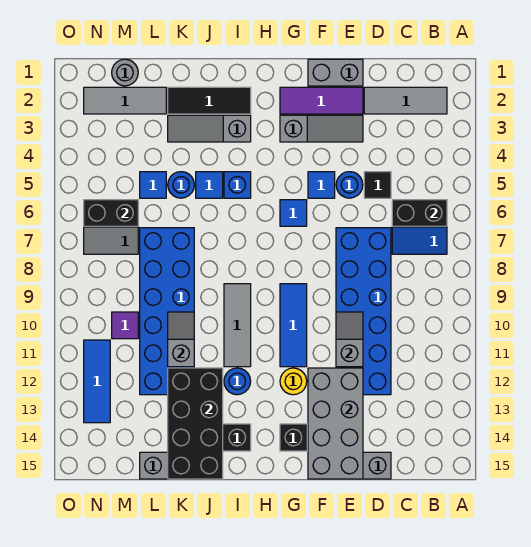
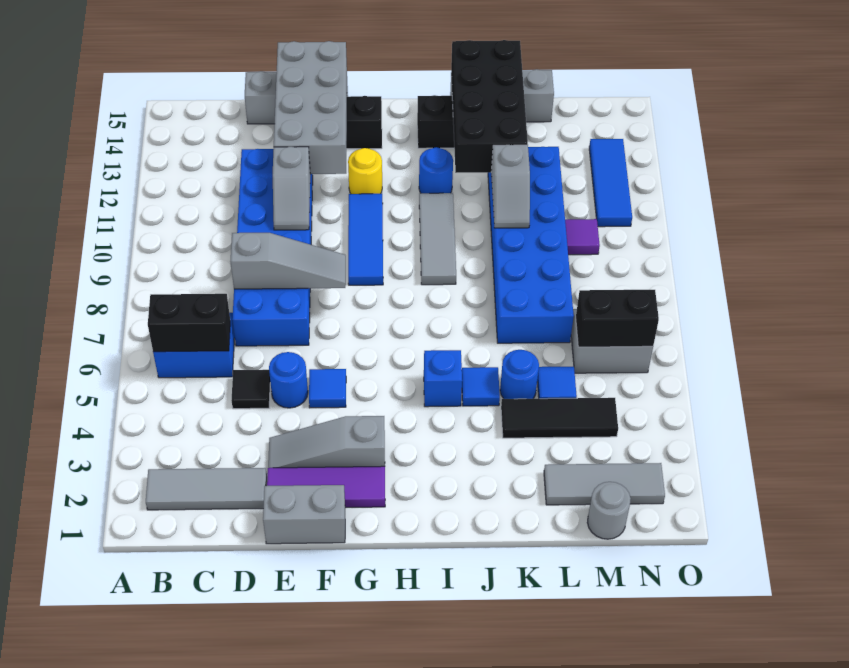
blue 1x1 tile [280,200,307,226] -> none
black 1x3 tile [168,87,251,114] -> black 1x3 tile moved to [501,398,618,438]
grey 1x3 slope [168,115,251,142] -> grey 1x3 slope moved to [231,233,346,289]

